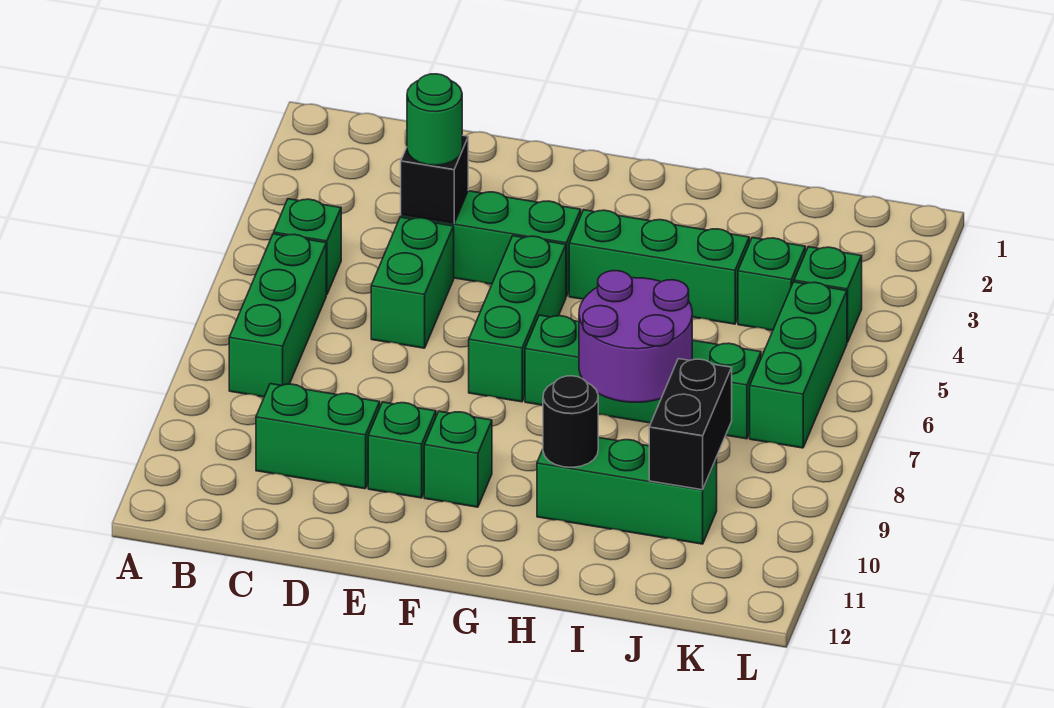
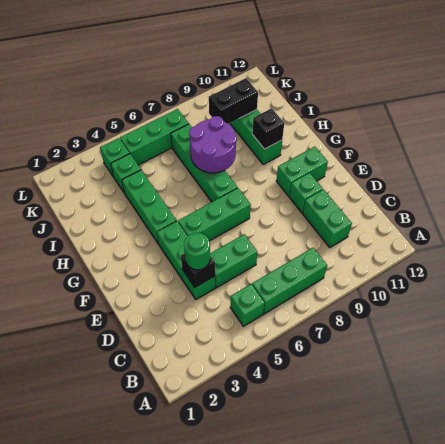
green 1x1 brick [424,411,492,507] -> green 1x2 brick [276,147,328,196]
black 1x1 round brick [543,376,598,467] -> black 1x1 brick [252,108,284,149]

